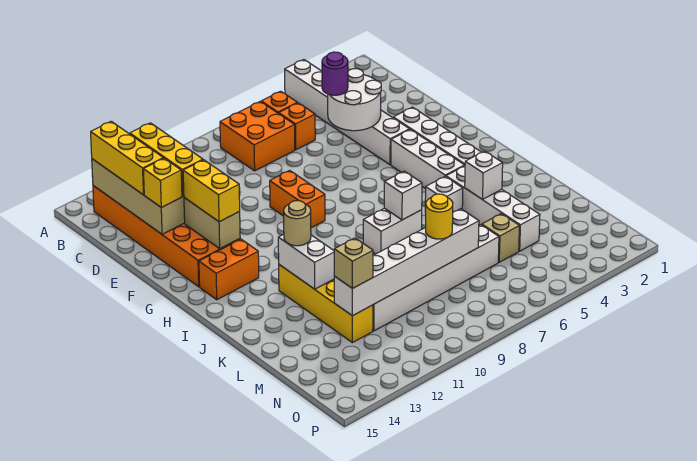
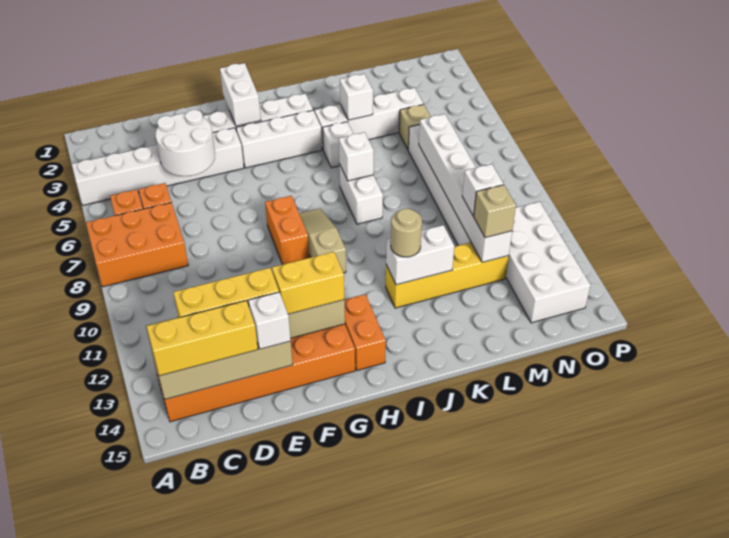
orange 2x2 brick [220,102,295,171] -> orange 2x3 brick [86,202,188,287]
purple 1x1 round brick [322,52,348,95] -> none
yellow 1x1 brick [143,158,182,207] -> white 1x1 brick [248,292,291,349]
orange 1x2 brick [270,170,325,228] -> orange 1x2 brick turned to [265,196,309,264]
none -> white 1x2 brick [220,63,261,126]
none -> tan 1x3 slope [299,209,346,273]
yellow 1x1 round brick [426,194,453,239] -> none
none -> white 1x1 brick [462,164,503,216]
none -> white 2x4 brick [506,202,591,323]

